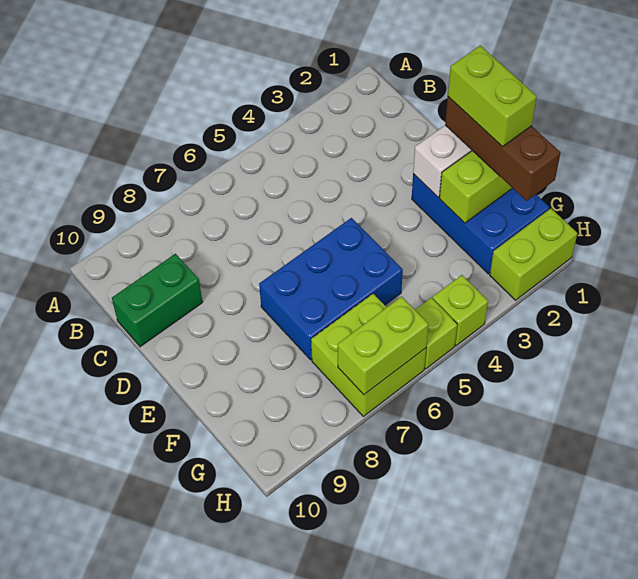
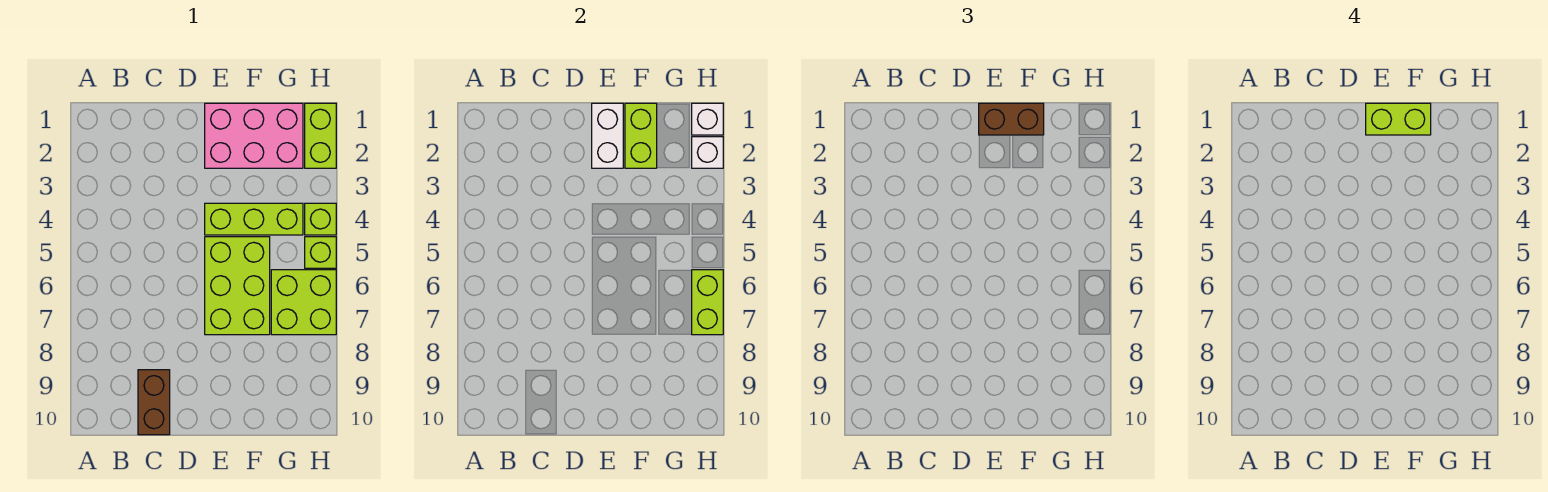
green 1x2 brick [112,254,203,347] -> brown 1x2 brick [138,370,170,435]
blue 2x3 brick [412,174,550,274] -> pink 2x3 brick [205,103,303,168]
brown 1x3 brick [445,97,560,201] -> brown 1x2 brick [979,103,1044,135]
none -> lime 1x3 brick [205,203,303,235]
blue 2x3 brick [259,218,403,360] -> lime 2x3 brick [205,237,270,335]
none -> white 1x1 brick [692,103,723,135]
none -> white 1x1 brick [692,137,723,168]

